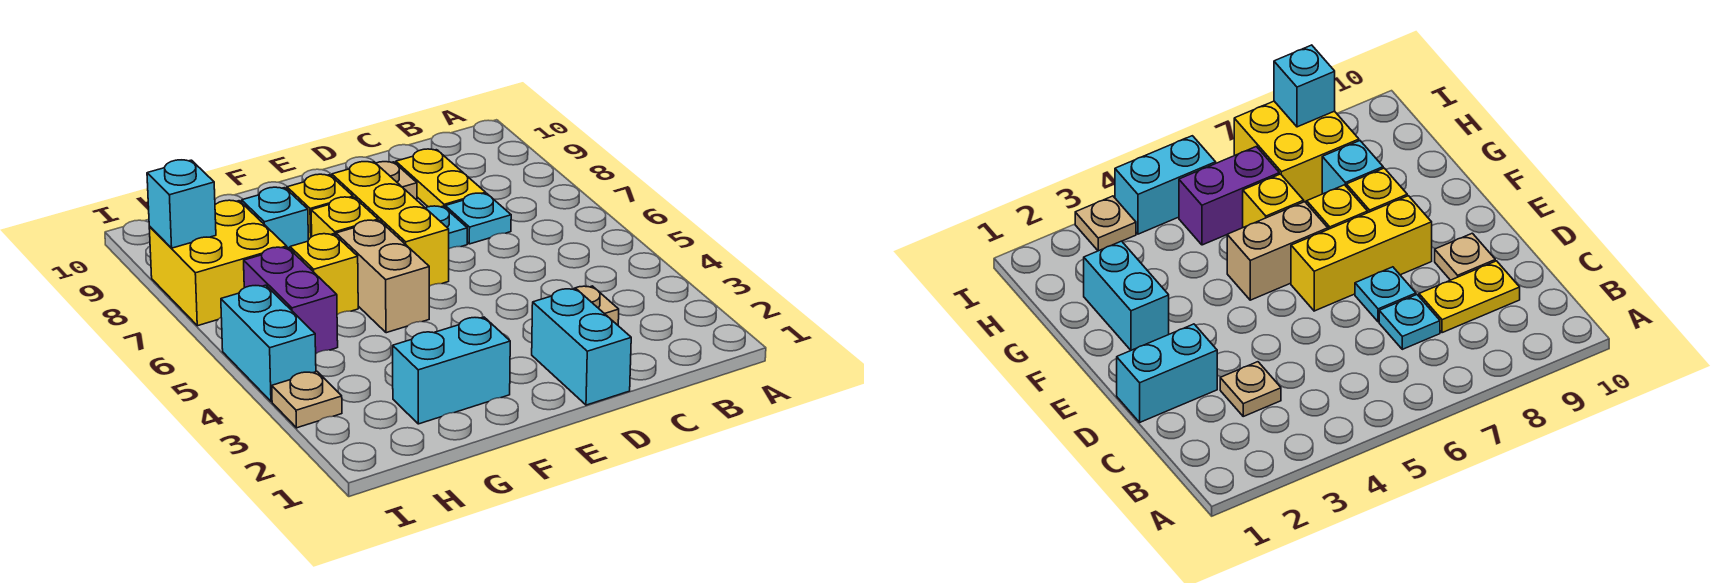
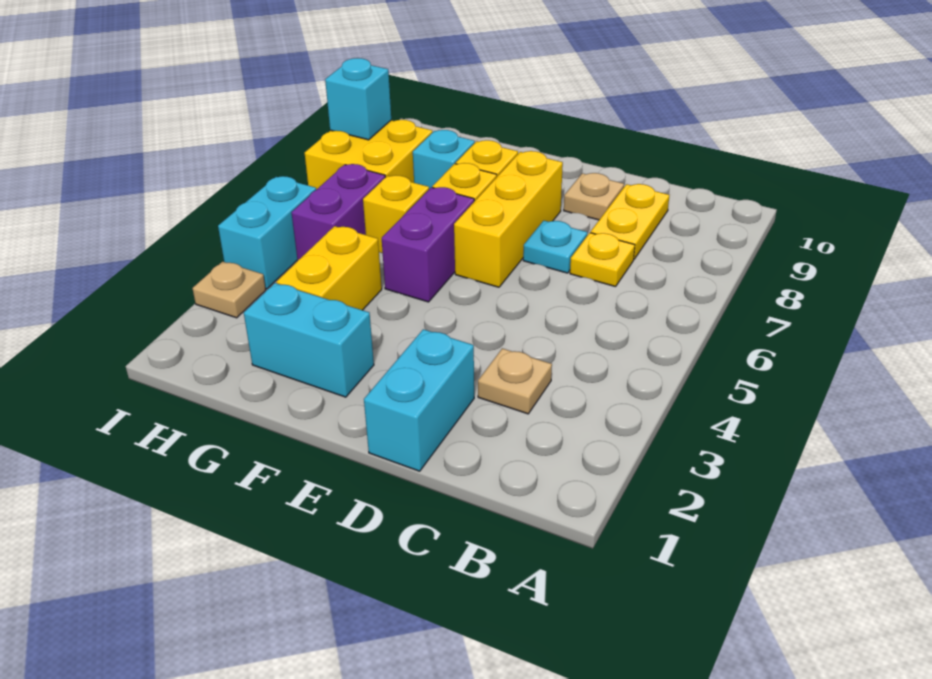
cyan 1x1 plate [445,193,511,244] -> yellow 1x1 plate [570,233,635,287]
tan 1x2 brick [336,220,429,333] -> purple 1x2 brick [382,187,474,302]
none -> yellow 1x2 brick [276,226,382,310]

